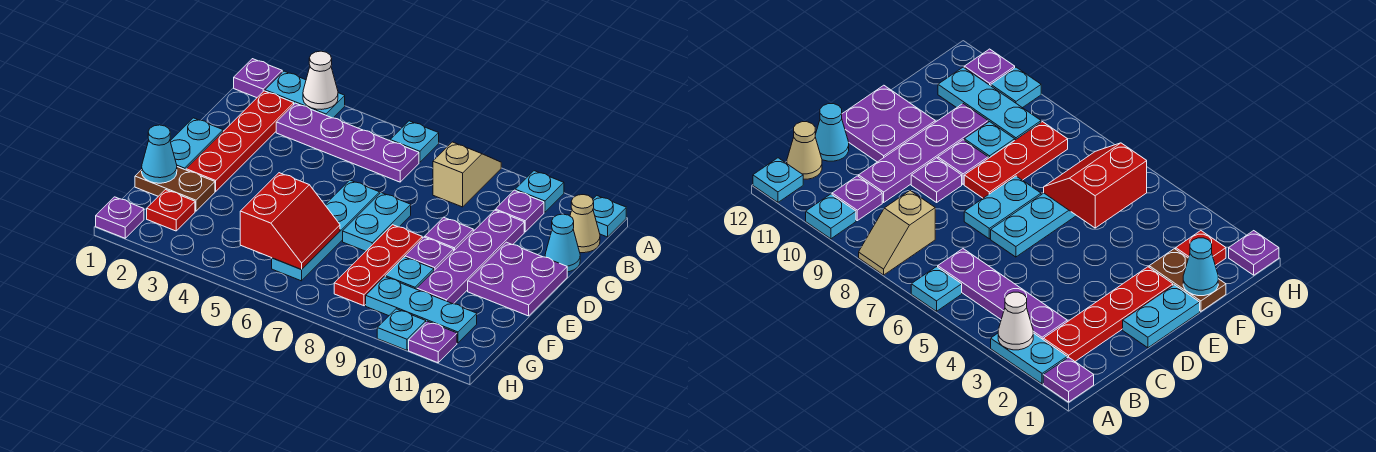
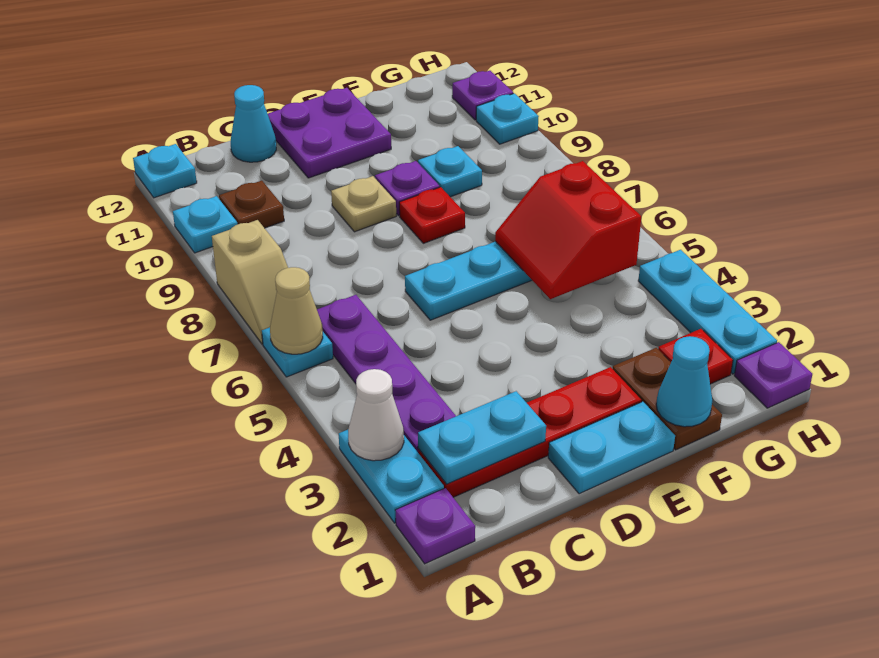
tan 1x2 slope [433,142,501,207] -> tan 1x2 slope turned to [212,220,288,344]
purple 1x1 plate [496,190,544,232] -> brown 1x1 plate [219,181,284,228]
tan 1x1 cone [570,195,600,253] -> tan 1x1 cone moved to [270,267,323,354]
purple 1x4 plate [417,210,524,304] -> none
cyan 1x2 plate [343,193,411,251] -> cyan 1x2 plate moved to [418,391,546,484]
purple 1x1 plate [425,217,473,250] -> tan 1x1 plate [331,176,396,232]
red 1x3 plate [334,225,422,306] -> red 1x1 plate [399,187,465,243]
red 2x2 slope [240,173,340,270] -> red 2x2 slope turned to [495,161,641,299]
cyan 1x3 plate [366,277,477,343] -> cyan 1x3 plate moved to [638,250,777,374]

